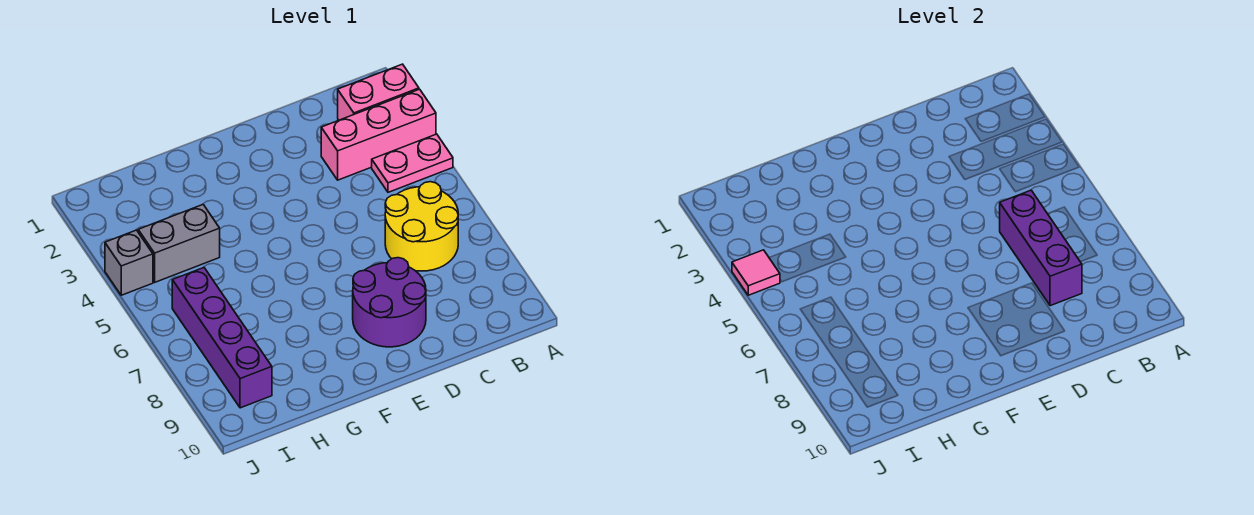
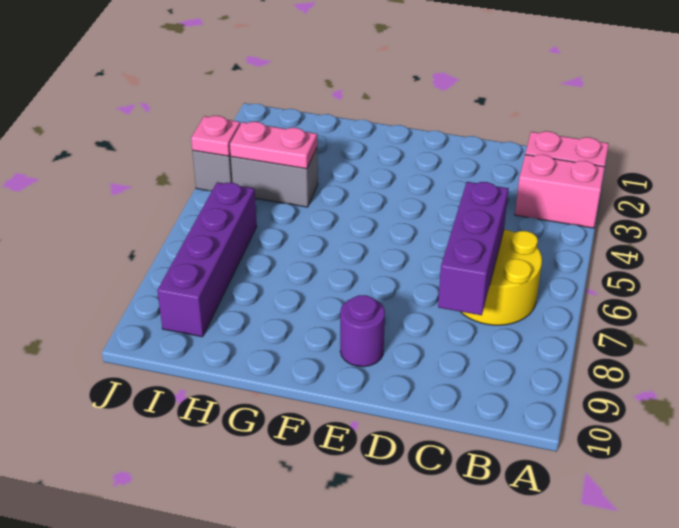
pink 1x3 brick [321,89,436,180] -> pink 1x2 brick [515,155,605,228]
pink 1x2 plate [372,134,453,192] -> pink 1x2 plate moved to [230,122,317,169]
purple 2x2 round brick [353,258,426,347] -> purple 1x1 round brick [340,295,385,367]
pink 1x1 tile [732,250,780,295] -> pink 1x1 plate [191,116,240,156]

